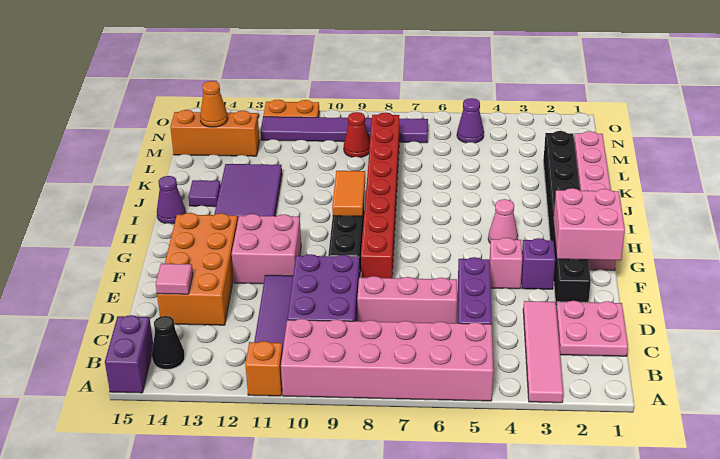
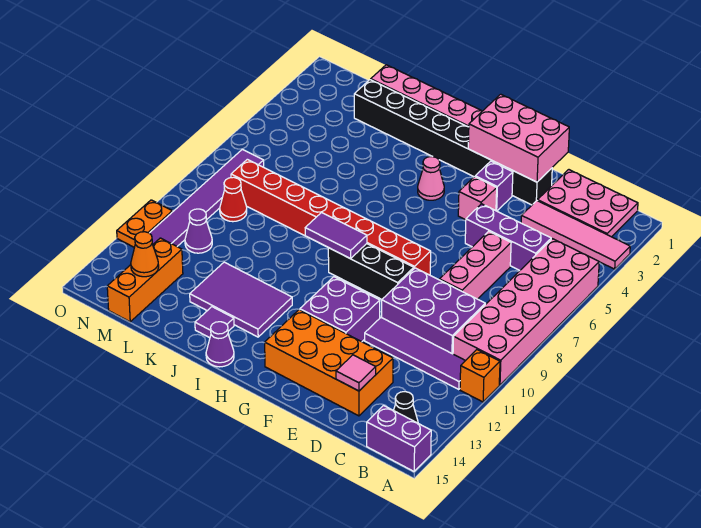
pink 2x2 plate [556,301,628,356] -> pink 2x3 plate [538,170,638,237]
pink 2x2 brick [553,188,625,260] -> pink 2x3 brick [468,94,569,182]
pink 2x2 brick [232,214,301,284] -> purple 2x2 brick [300,277,380,342]
orange 1x2 tile [332,171,365,216] -> purple 1x2 tile [305,213,367,259]
purple 1x1 cone [457,98,484,143] -> purple 1x1 cone moved to [185,209,212,253]

